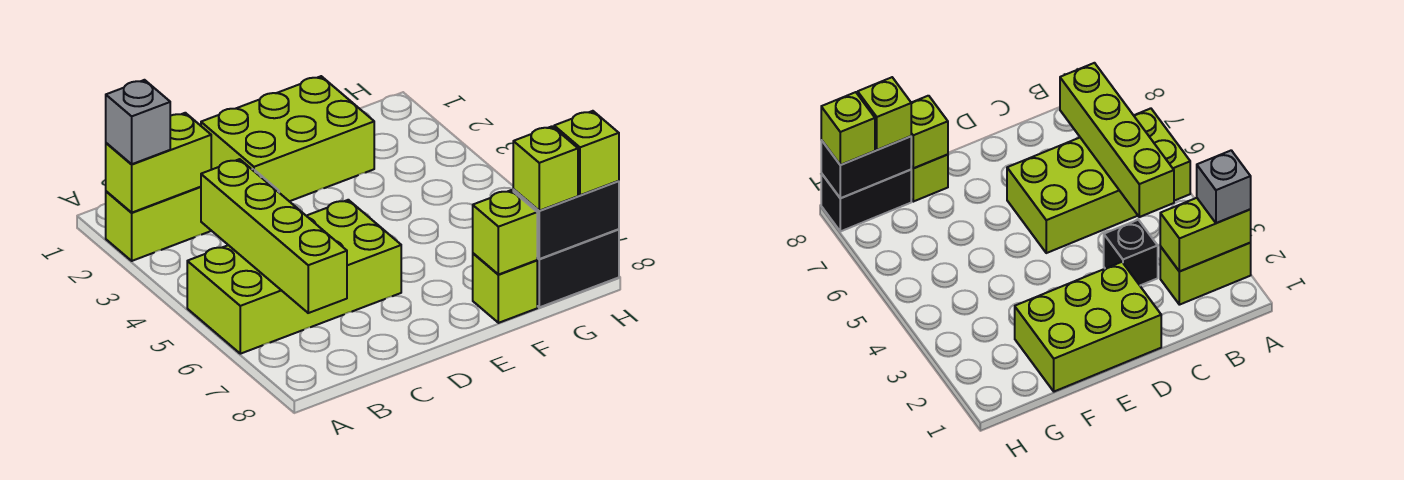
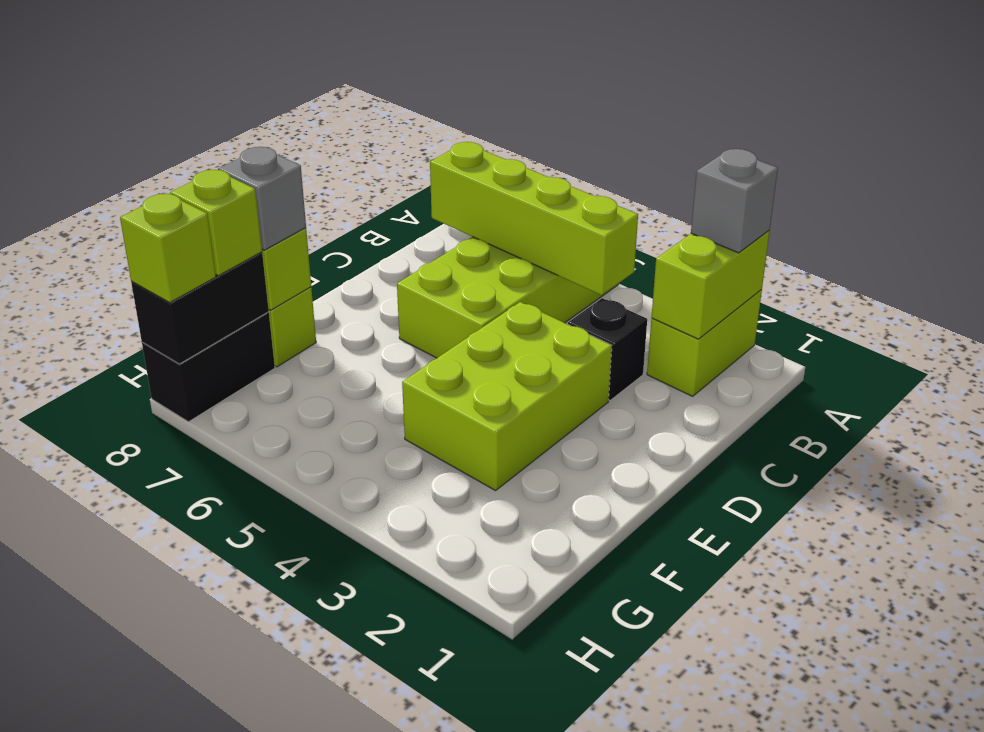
lime 2x3 brick [201,76,374,201] -> lime 2x3 brick moved to [402,302,612,490]
none -> grey 1x1 brick [218,147,306,250]

